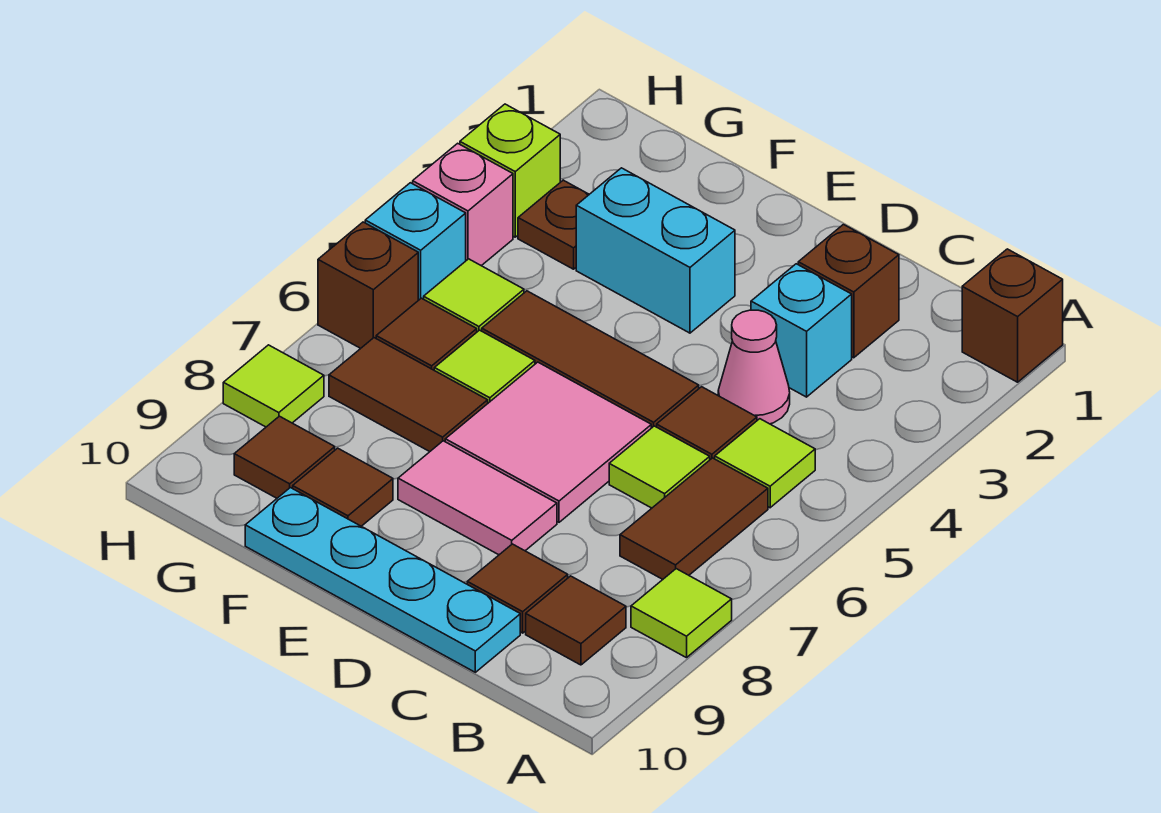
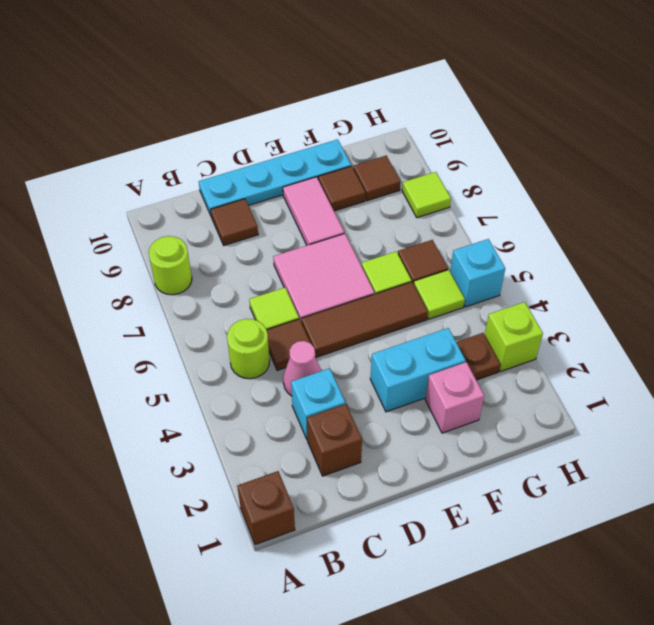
lime 1x1 tile [631,569,732,658] -> lime 1x1 round brick [149,236,192,295]
lime 1x1 tile [715,419,815,508] -> lime 1x1 round brick [227,319,270,379]
brown 1x2 tile [620,458,768,579] -> none
brown 1x1 tile [526,576,626,665] -> none
pink 1x2 tile [398,441,557,555] -> pink 1x2 tile turned to [283,177,344,245]
brown 1x2 tile [329,338,488,452] -> none
pink 1x1 brick [413,143,513,266] -> pink 1x1 brick moved to [425,362,484,433]
brown 1x1 brick [318,222,418,348] -> none

